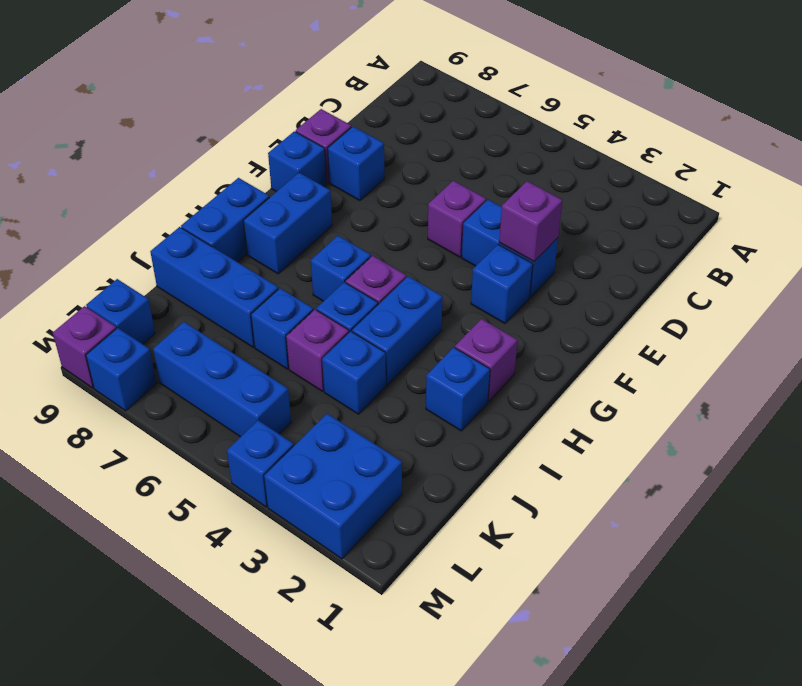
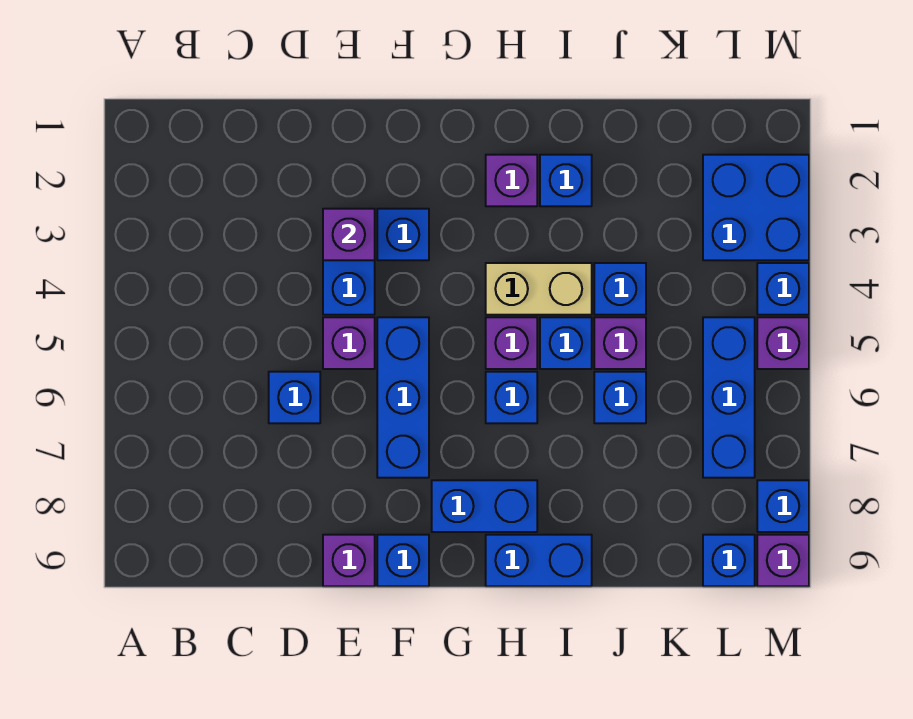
blue 1x1 brick [328,126,384,201] -> blue 1x1 brick moved to [269,372,320,423]
blue 1x2 brick [352,276,443,385] -> tan 1x2 brick [486,263,592,315]
blue 1x3 brick [150,227,278,347] -> blue 1x3 brick moved to [377,317,429,478]
none -> purple 1x1 brick [757,317,809,369]

